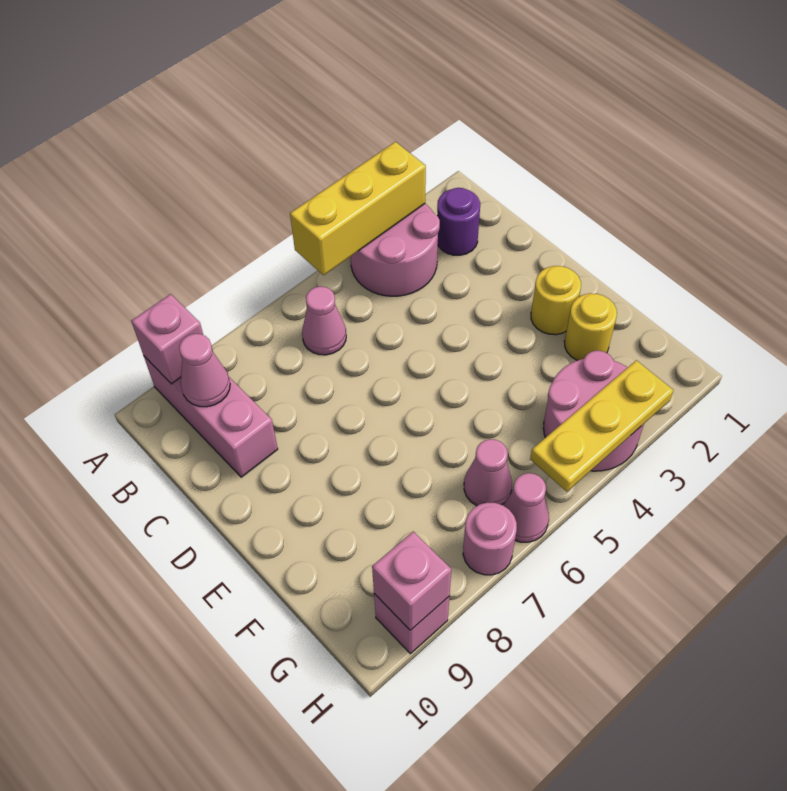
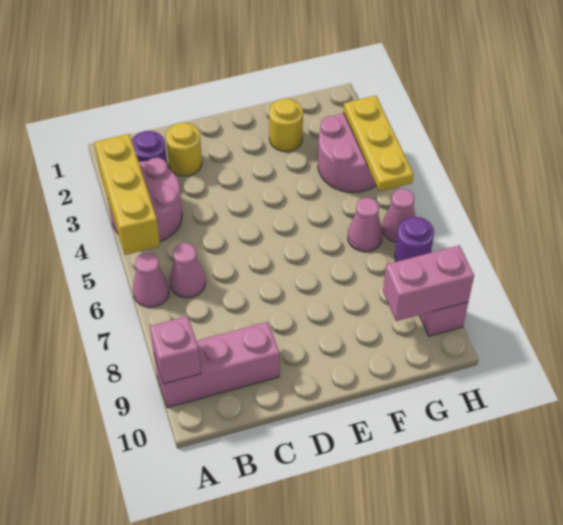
pink 1x1 cone [179,334,230,407] -> pink 1x1 cone moved to [133,253,169,307]
yellow 1x1 round brick [531,266,581,335] -> yellow 1x1 round brick moved to [166,123,202,176]
pink 1x1 round brick [463,503,517,575] -> purple 1x1 round brick [395,217,434,262]
pink 1x1 brick [372,532,451,630] -> pink 1x2 brick [383,245,474,321]

